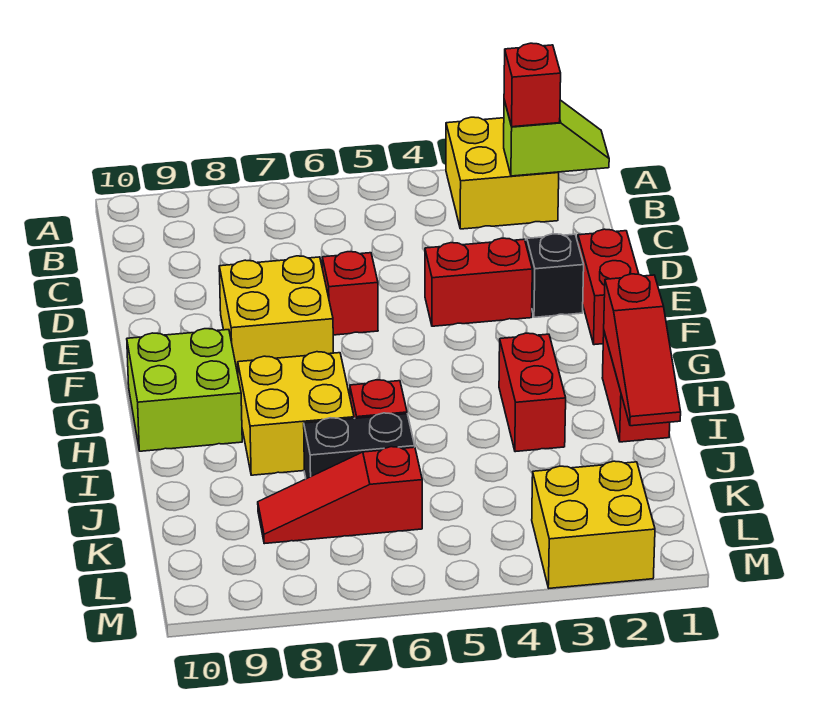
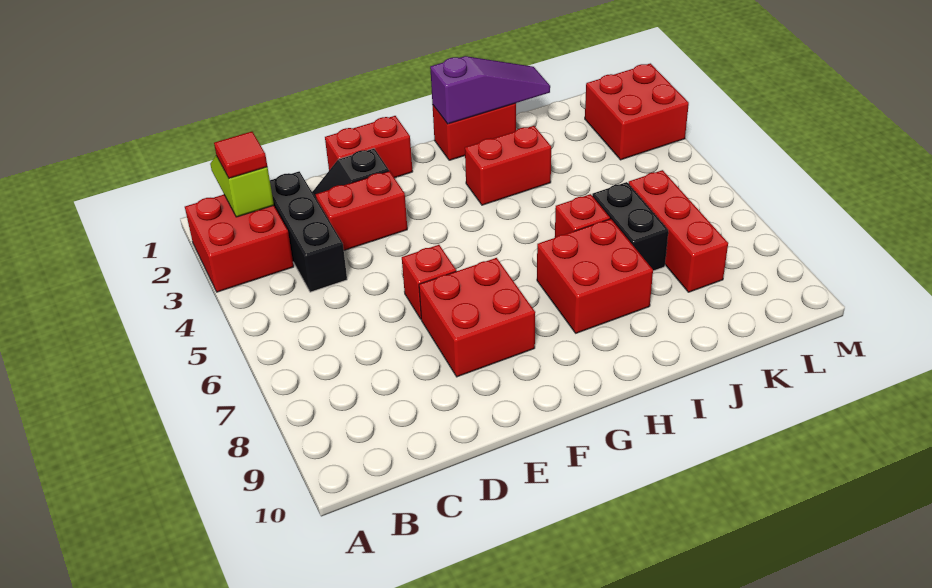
yellow 2x2 brick [446,117,559,229] -> red 2x2 brick [185,195,294,292]
red 1x1 brick [504,43,561,127] -> red 1x1 tile [214,132,267,178]
none -> black 1x3 brick [270,171,347,292]
red 1x2 brick [425,238,532,326] -> red 1x2 brick turned to [316,171,407,250]
yellow 2x2 brick [219,256,333,374] -> red 2x2 brick [419,258,535,377]
lime 2x2 brick [127,329,242,451] -> none
red 1x3 slope [604,274,681,426] -> purple 1x3 slope [430,56,550,124]
yellow 2x2 brick [238,352,354,475] -> red 2x2 brick [537,219,653,333]
red 1x3 slope [258,447,422,544] -> red 1x3 brick [628,170,728,292]
yellow 2x2 brick [532,461,655,588] -> red 2x2 brick [585,63,689,160]

